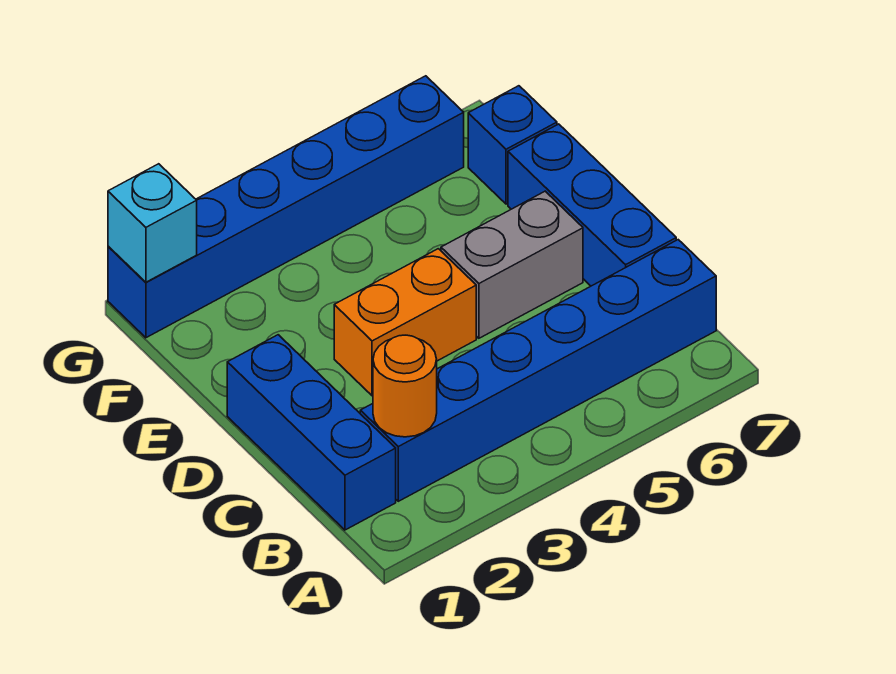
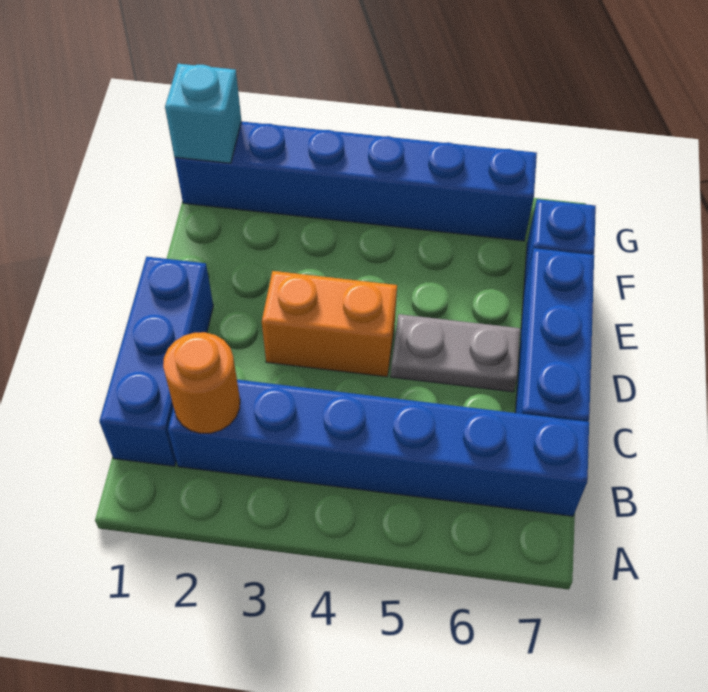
grey 1x2 brick [441,191,583,338] -> grey 1x2 plate [391,314,520,392]

